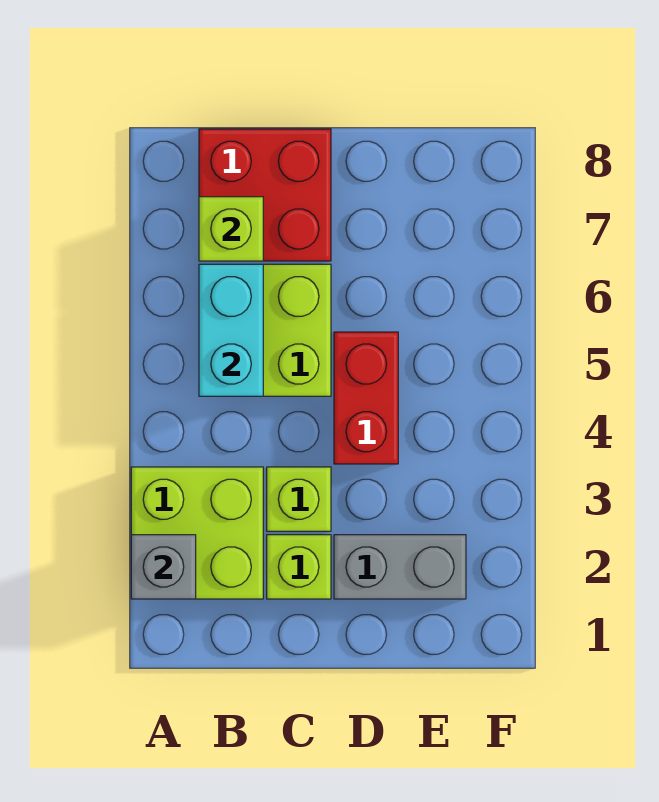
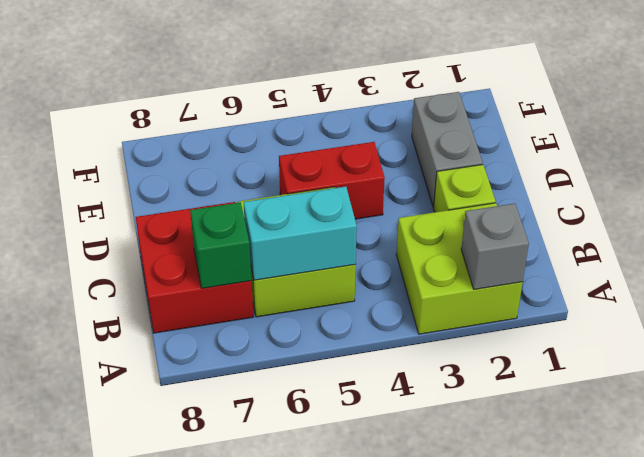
lime 1x1 brick [199,197,263,261] -> green 1x1 brick [190,202,251,288]
lime 1x1 brick [267,467,331,531] -> none

